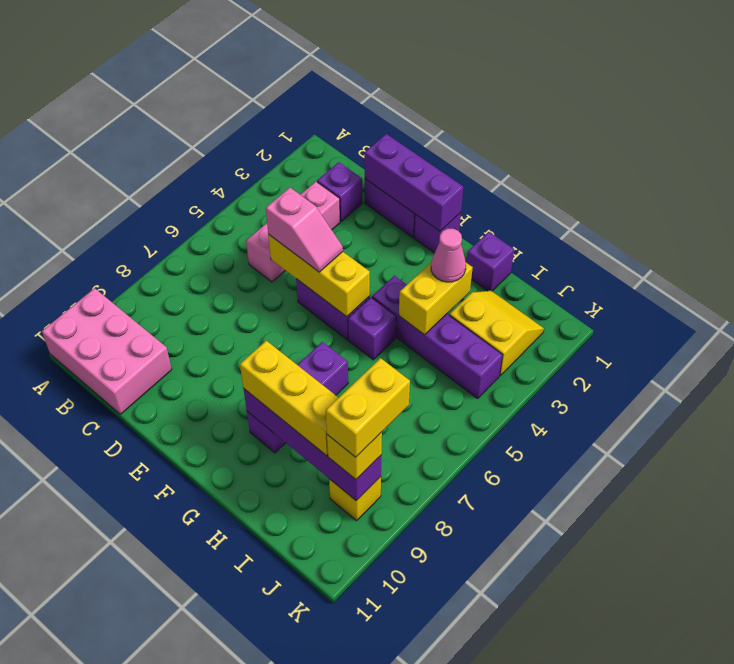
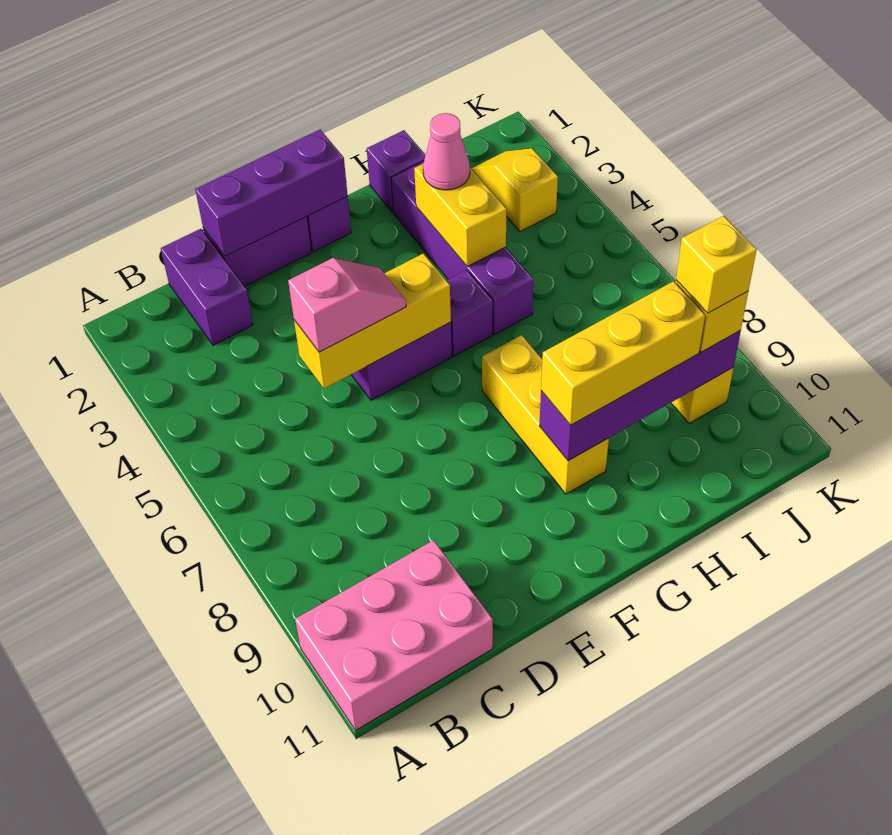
purple 1x1 brick [317,162,362,221] -> purple 1x2 brick [161,229,253,345]
pink 1x3 brick [246,182,340,282] -> none
purple 1x4 brick [372,276,503,398] -> purple 1x4 brick turned to [391,161,533,334]
purple 1x3 brick [247,342,348,453] -> yellow 1x3 brick [482,335,609,494]
yellow 2x2 slope [449,291,544,375] -> yellow 1x2 slope [471,148,558,232]
yellow 1x2 brick [326,358,410,457] -> yellow 1x1 brick [676,216,756,313]

